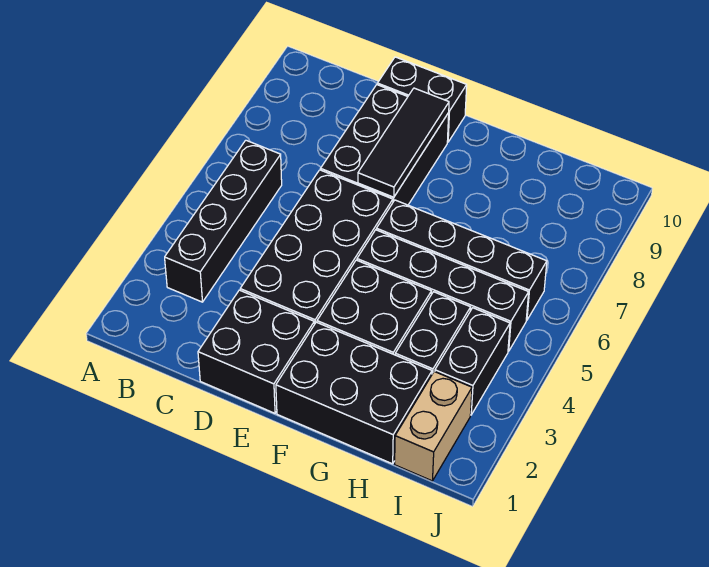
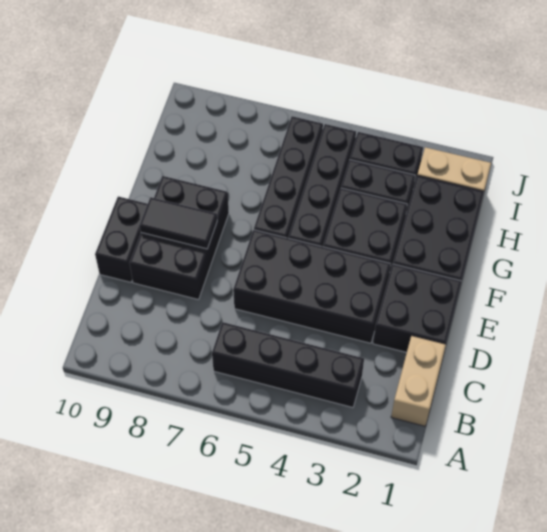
none -> tan 1x2 brick [391,336,446,426]
black 2x3 brick [321,85,449,205] -> black 2x3 brick turned to [129,176,229,300]
black 1x3 tile [358,88,449,197] -> black 1x2 tile [140,197,217,249]

